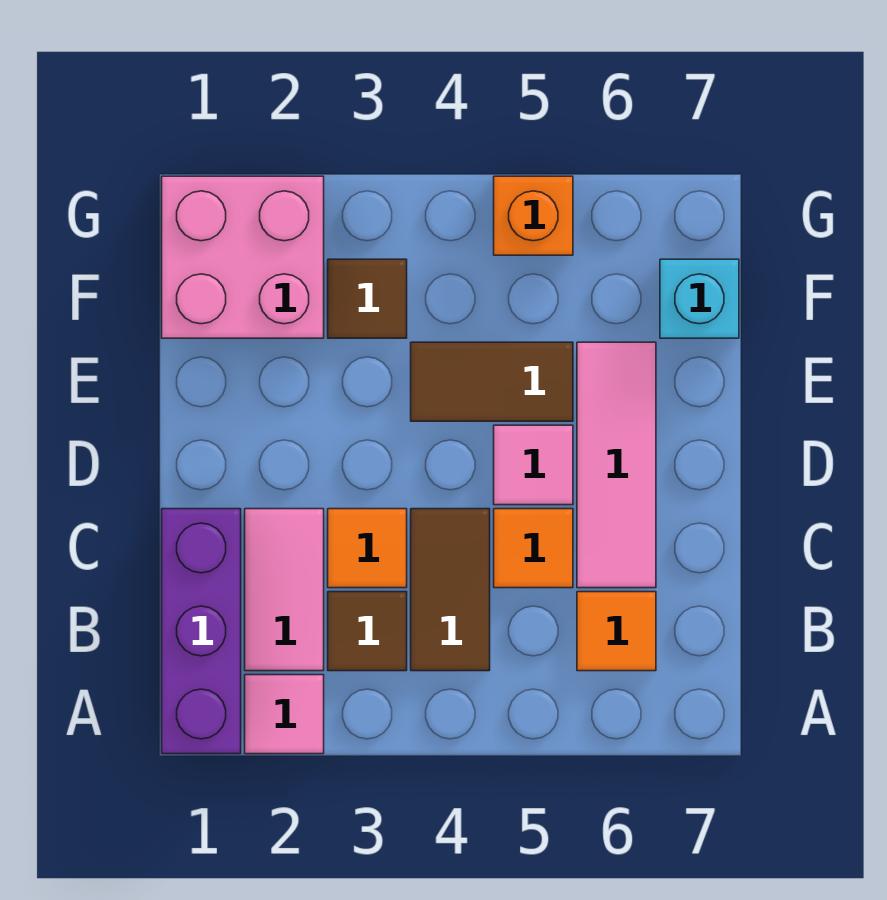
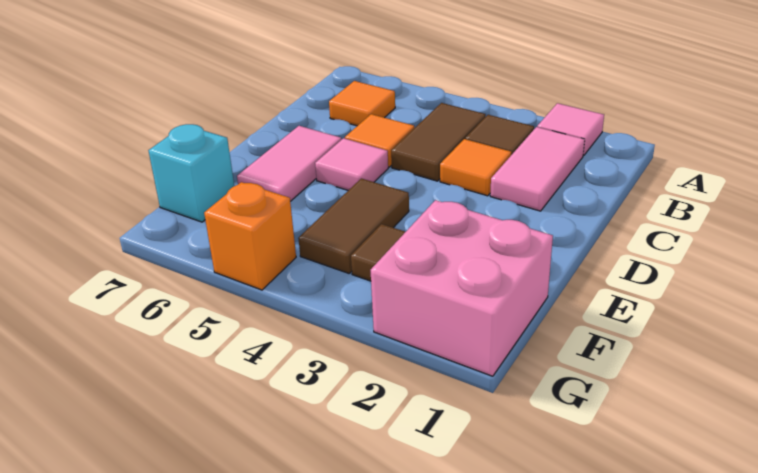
purple 1x3 brick [162,509,241,754] -> none
pink 1x3 tile [577,342,656,588] -> pink 1x2 tile [237,126,341,201]
brown 1x2 tile [411,342,573,421] -> brown 1x2 tile turned to [298,178,409,273]

